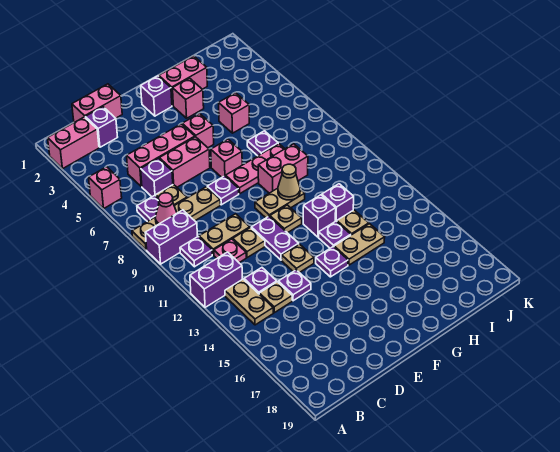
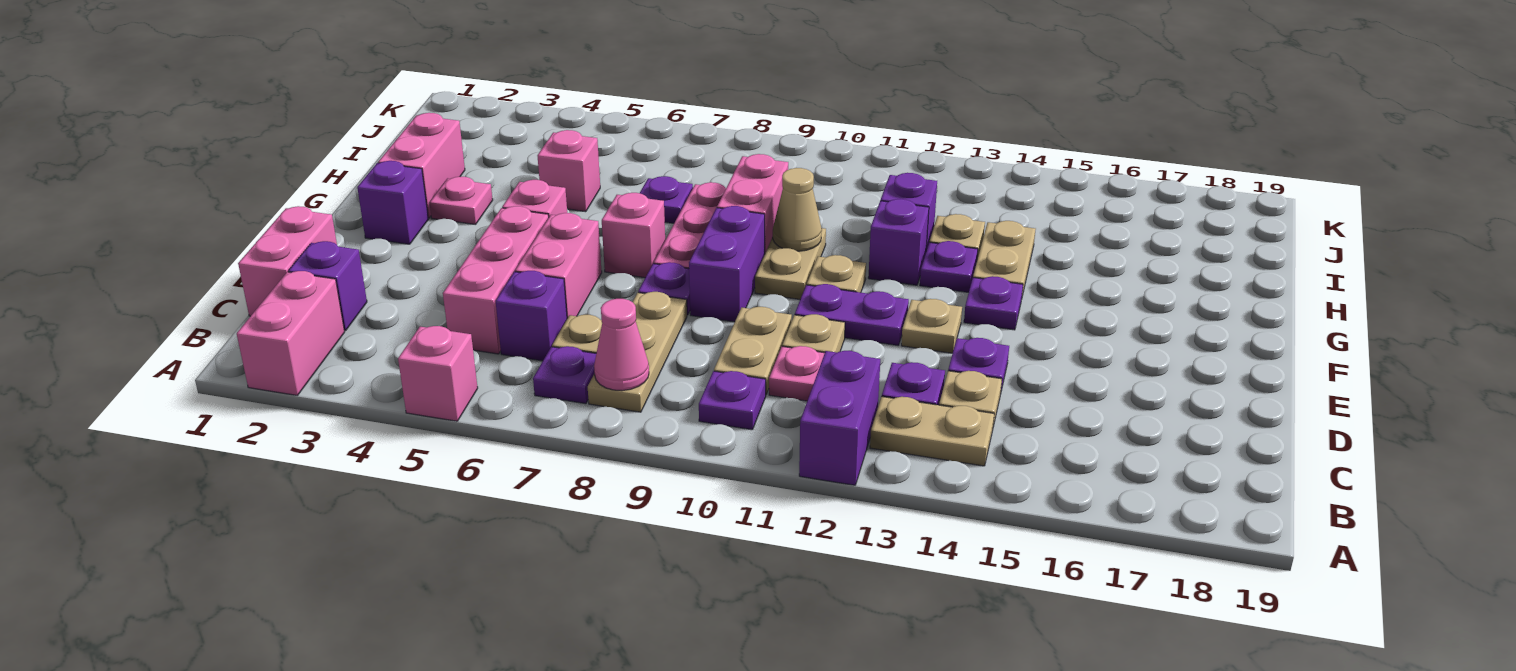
tan 1x4 plate [132,187,220,250] -> tan 1x3 plate [588,292,687,412]
purple 1x2 brick [145,210,197,264] -> purple 1x2 brick moved to [689,206,765,322]
pink 1x1 brick [173,78,204,118] -> pink 1x1 plate [430,177,493,225]

